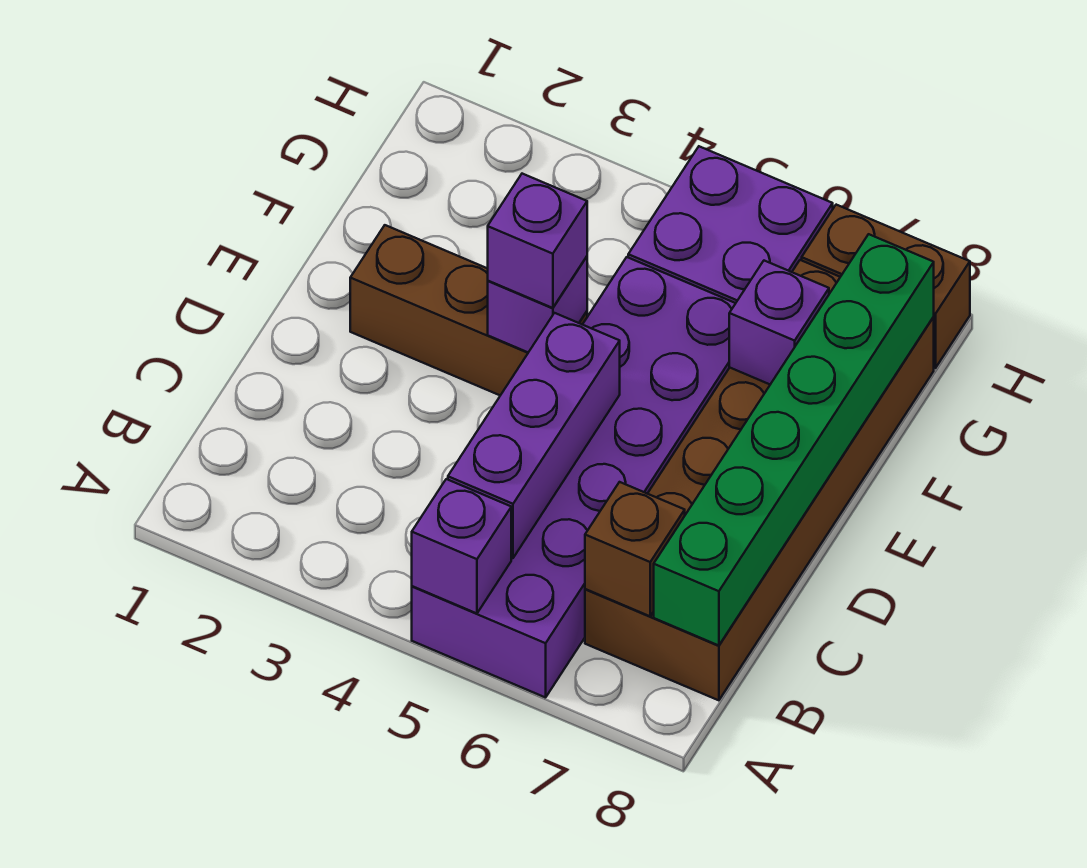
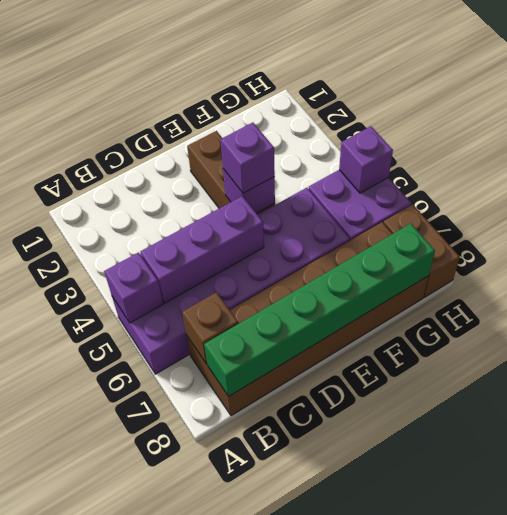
purple 1x1 brick [729,261,829,384] -> purple 1x1 brick moved to [339,126,393,193]

